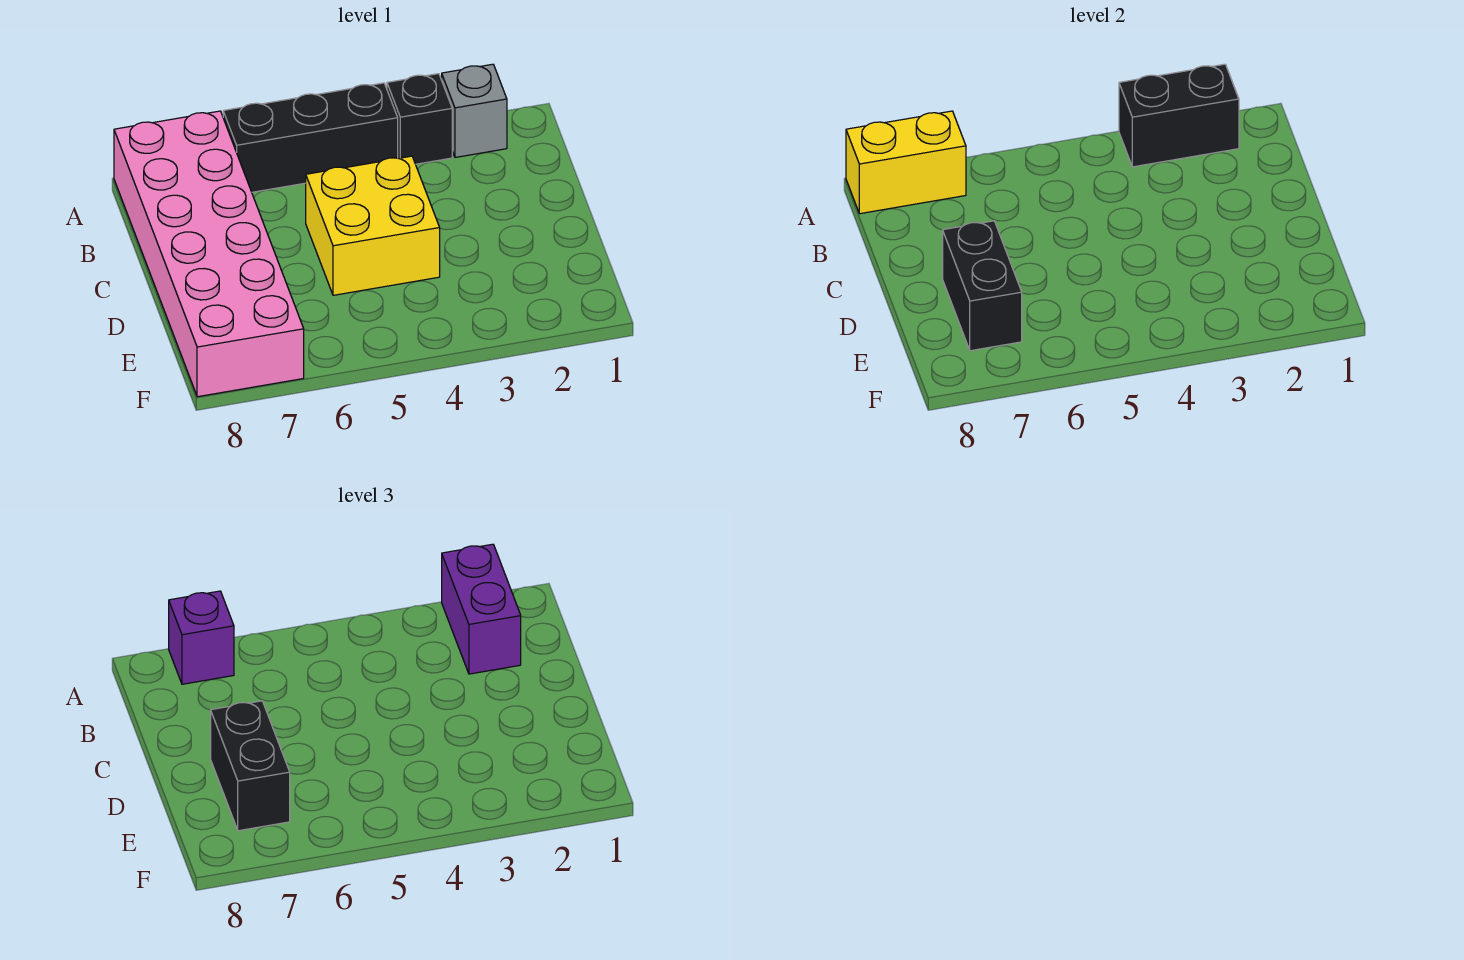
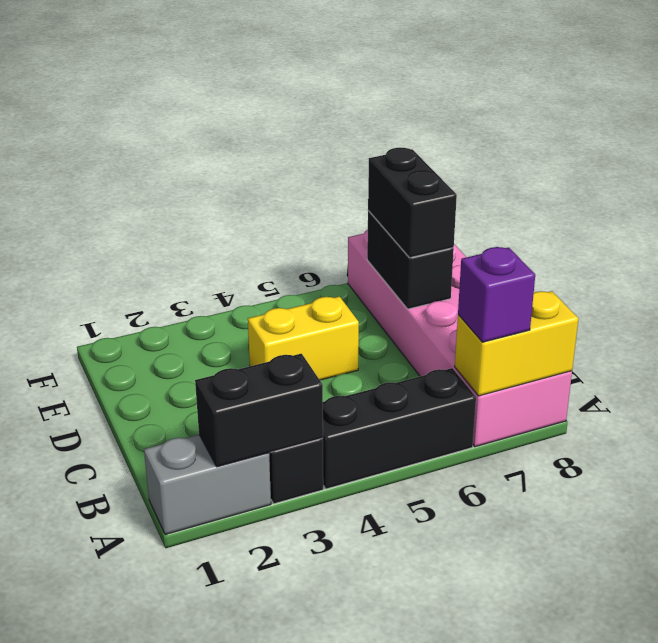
grey 1x1 brick [442,64,507,157] -> grey 1x2 brick [144,435,271,535]
purple 1x2 brick [442,544,521,674] -> none
yellow 2x2 brick [306,156,440,295] -> yellow 1x2 brick [248,297,359,380]

